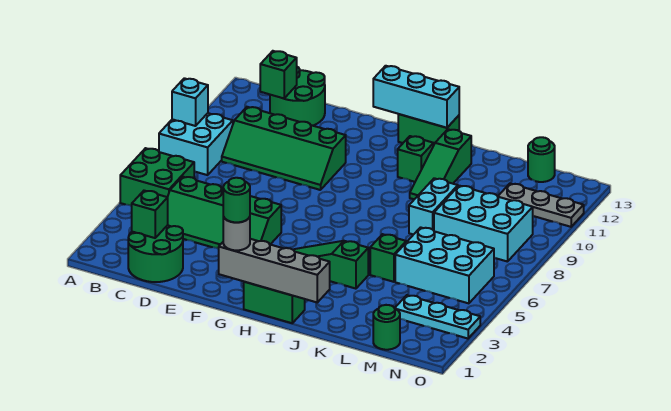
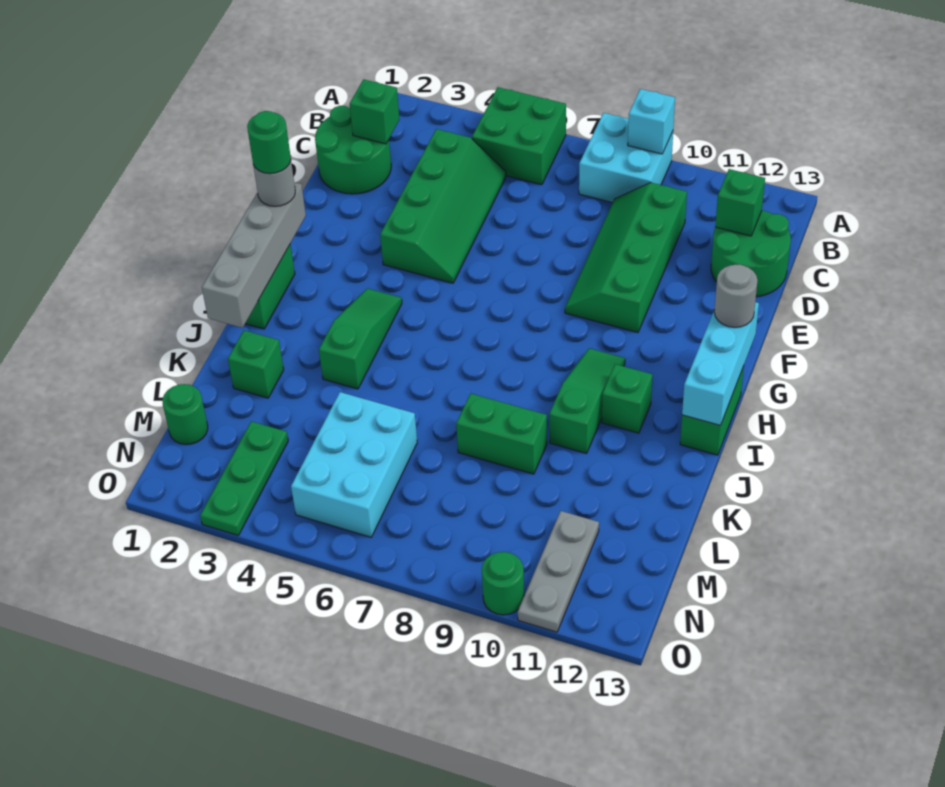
green 2x4 slope [168,177,281,249] -> green 2x4 slope turned to [380,129,506,283]
none -> grey 1x1 round brick [714,265,758,327]
green 1x3 slope [410,129,471,199] -> green 1x3 slope turned to [549,348,625,454]
green 1x1 brick [370,234,406,282] -> green 1x1 brick moved to [228,330,284,398]
cyan 1x2 brick [409,178,458,235] -> green 1x2 brick [456,394,547,474]
cyan 2x3 brick [434,186,533,262] -> none
cyan 1x3 plate [395,295,480,339] -> green 1x3 plate [200,421,288,535]
green 1x1 round brick [528,137,555,182] -> green 1x1 round brick moved to [482,552,524,615]

